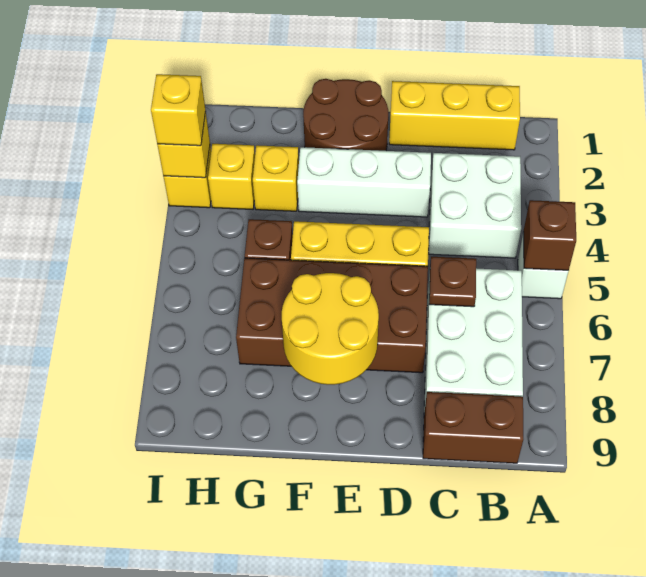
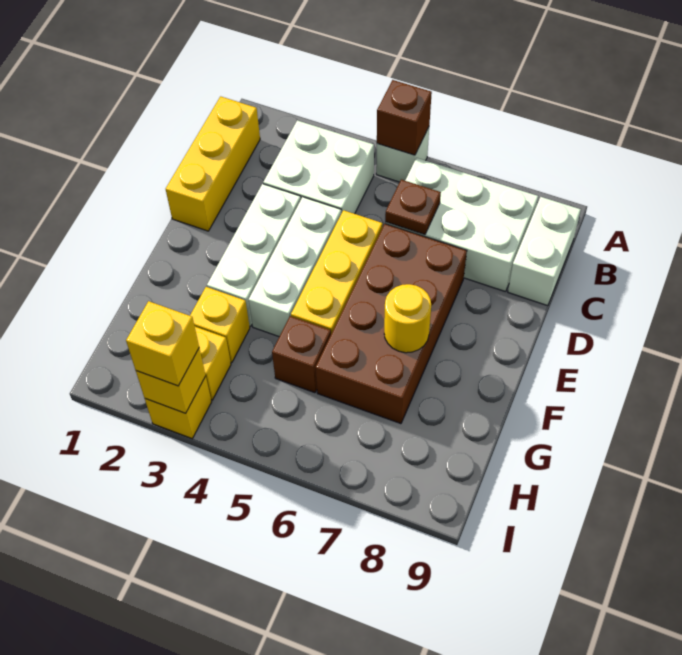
brown 1x2 brick [423,392,523,463] -> white 1x2 brick [508,197,581,306]
none -> white 1x3 brick [249,197,341,337]
brown 2x2 round brick [303,79,388,151] -> none
yellow 2x2 round brick [282,273,379,385] -> yellow 1x1 round brick [384,284,431,353]

